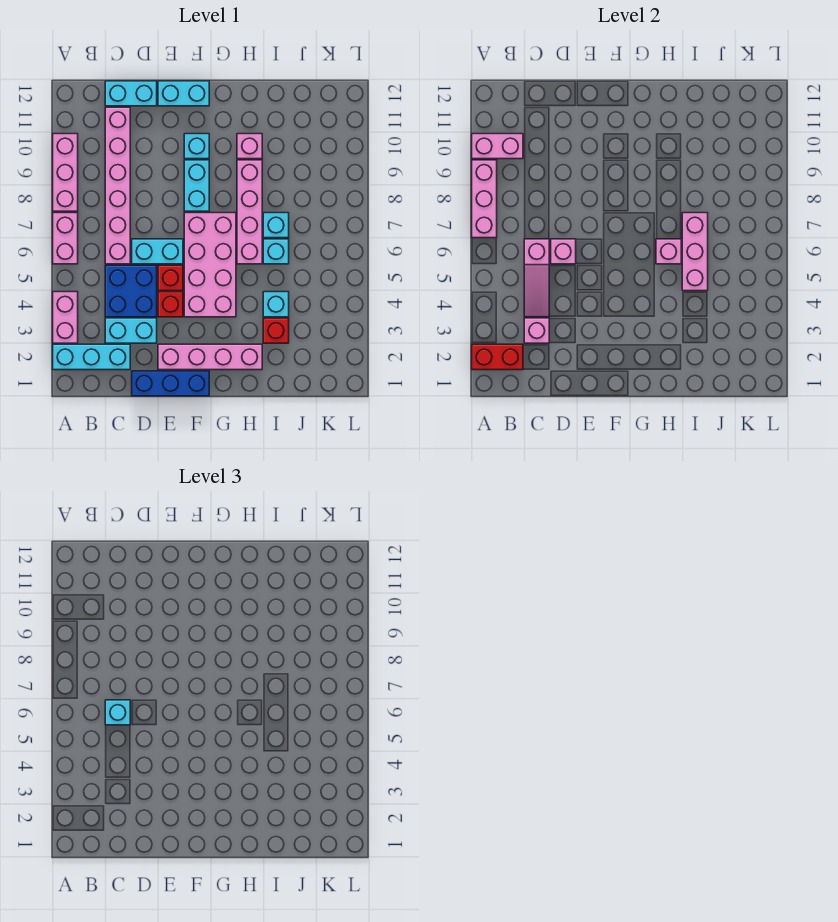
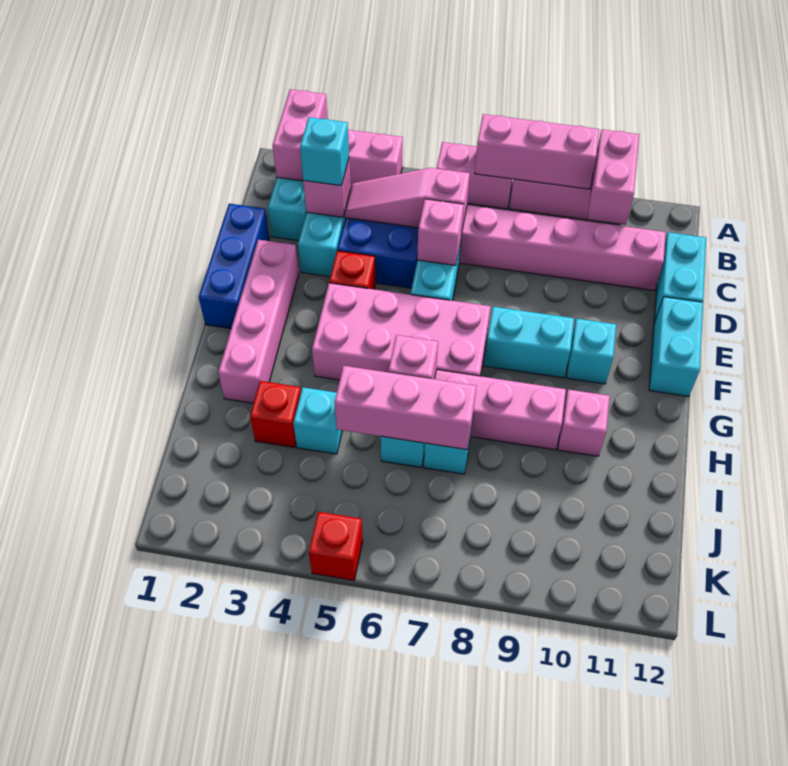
red 1x2 brick [472,344,523,370] -> pink 1x2 brick [273,89,328,181]
cyan 1x1 brick [105,700,130,725] -> cyan 1x1 brick moved to [300,117,349,186]
red 1x1 brick [158,265,183,291] -> red 1x1 brick moved to [309,512,363,581]

